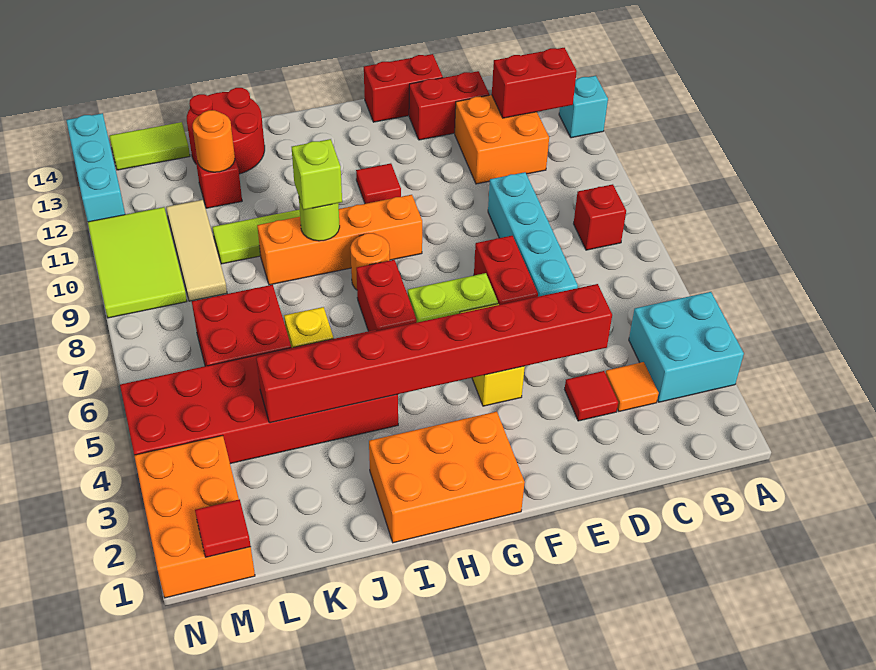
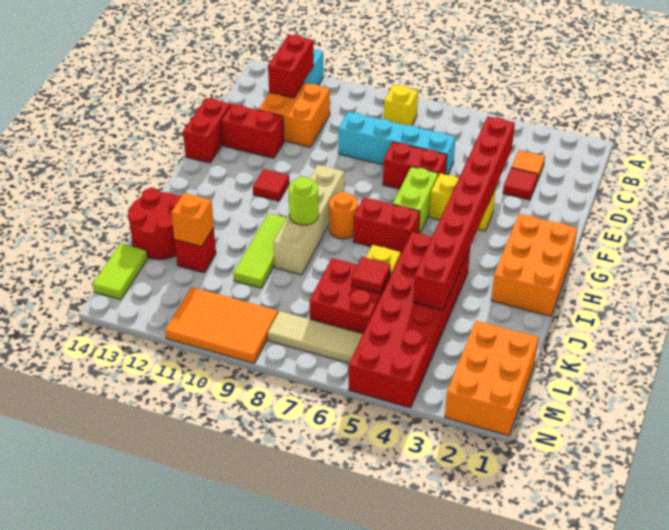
cyan 2x2 brick [629,292,744,402] -> none
red 1x1 brick [574,184,626,250] -> yellow 1x1 brick [384,85,418,126]
red 1x2 brick [409,71,489,140] -> red 1x2 brick turned to [221,104,284,158]
orange 1x4 brick [257,195,422,285] -> tan 1x4 brick [273,165,344,275]
lime 1x1 brick [292,139,342,210] -> none
orange 1x1 round brick [193,110,235,172] -> orange 1x1 brick [171,193,214,246]
tan 1x3 tile [166,200,227,301] -> tan 1x3 tile moved to [268,311,363,363]
orange 2x3 brick [134,435,255,598] -> orange 2x3 brick turned to [445,321,539,436]
red 1x1 tile [195,499,251,557] -> red 1x1 tile moved to [351,257,391,294]
lime 2x3 tile [88,207,187,318] -> orange 2x3 tile [165,287,278,363]
cyan 1x3 brick [66,113,125,222] -> none

